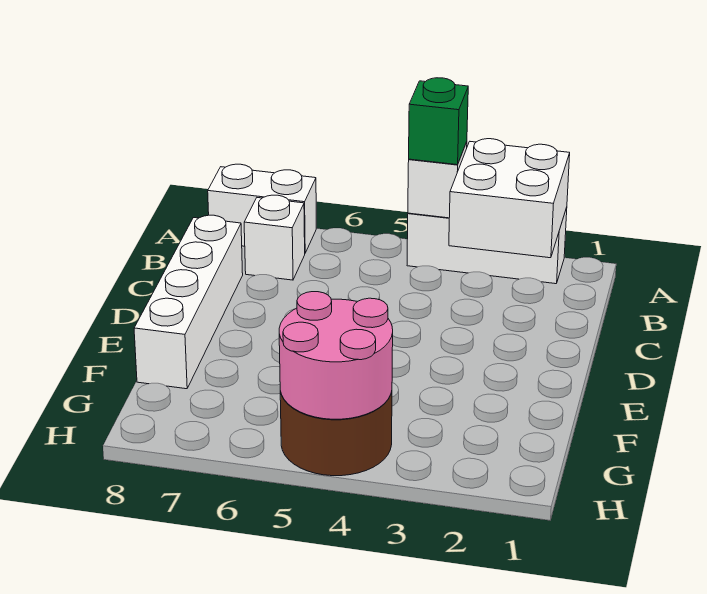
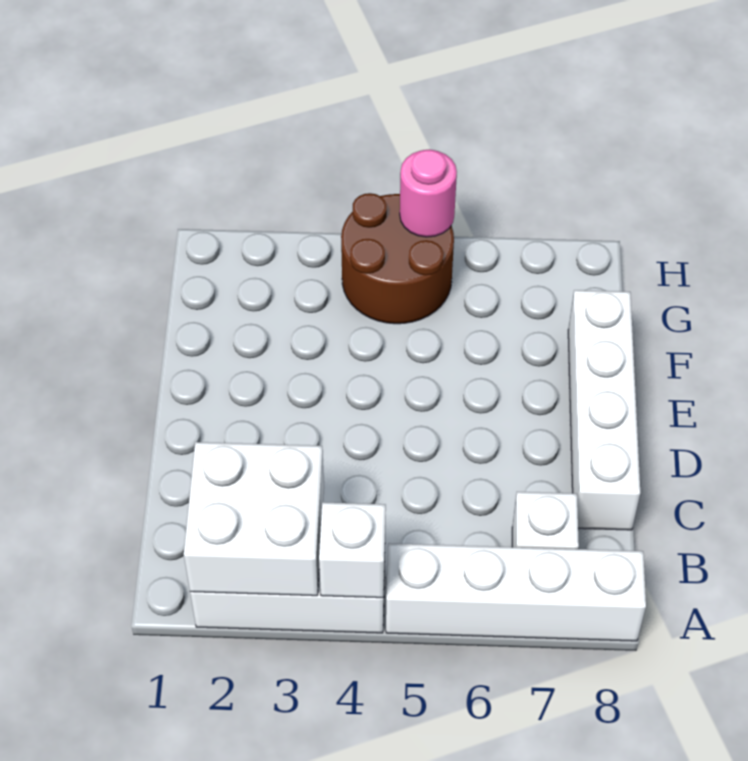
green 1x1 brick [409,78,468,165] -> none
white 1x2 brick [208,164,316,253] -> white 1x4 brick [386,543,646,641]
pink 2x2 round brick [279,292,393,419] -> pink 1x1 round brick [400,149,457,237]

